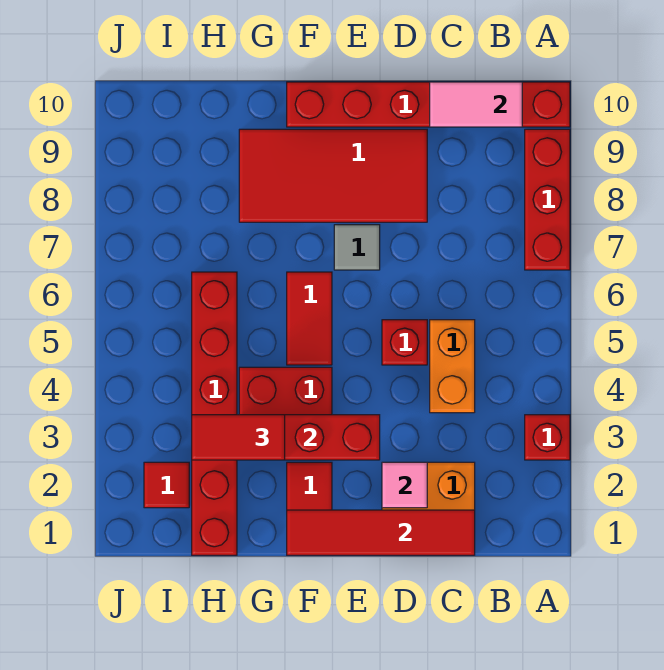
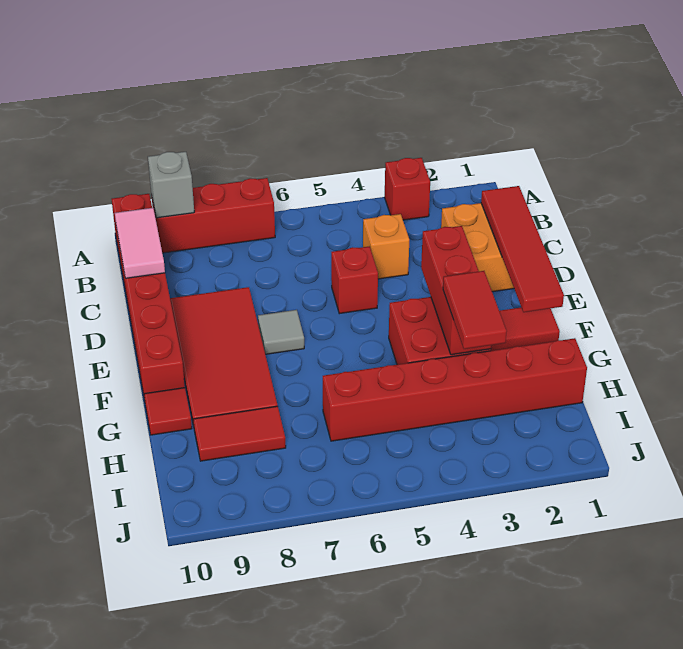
none -> grey 1x1 brick [148,152,194,218]
orange 1x2 brick [430,320,475,413] -> orange 1x1 brick [363,214,409,279]
pink 1x1 tile [382,462,427,508] -> none
red 1x2 tile [287,272,332,365] -> red 1x2 tile moved to [193,406,286,461]
red 1x1 tile [144,462,189,508] -> red 1x1 tile moved to [144,388,192,435]

